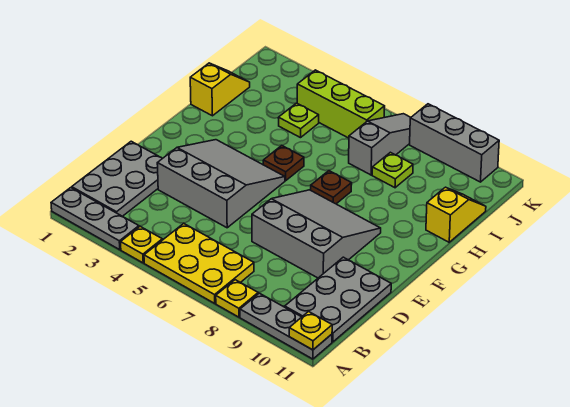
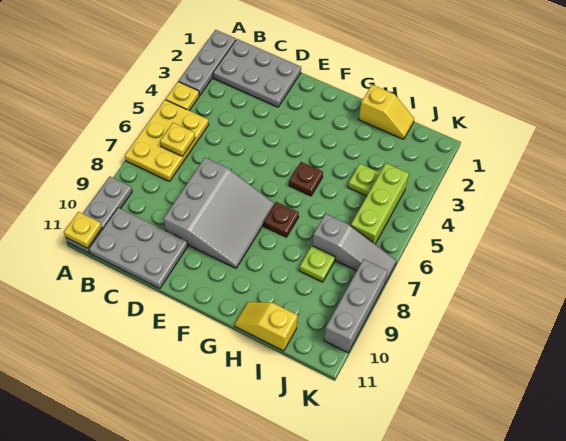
yellow 1x1 plate [216,280,258,317] -> yellow 1x1 plate moved to [160,123,195,156]
grey 3x3 slope [157,140,285,228] -> none
yellow 1x2 slope [426,187,486,242] -> yellow 1x2 slope turned to [235,302,298,351]

